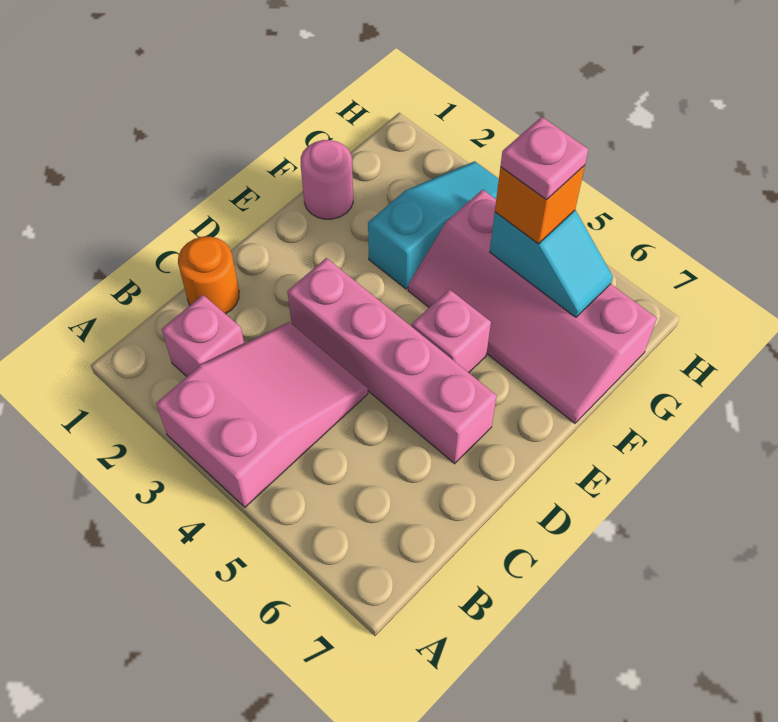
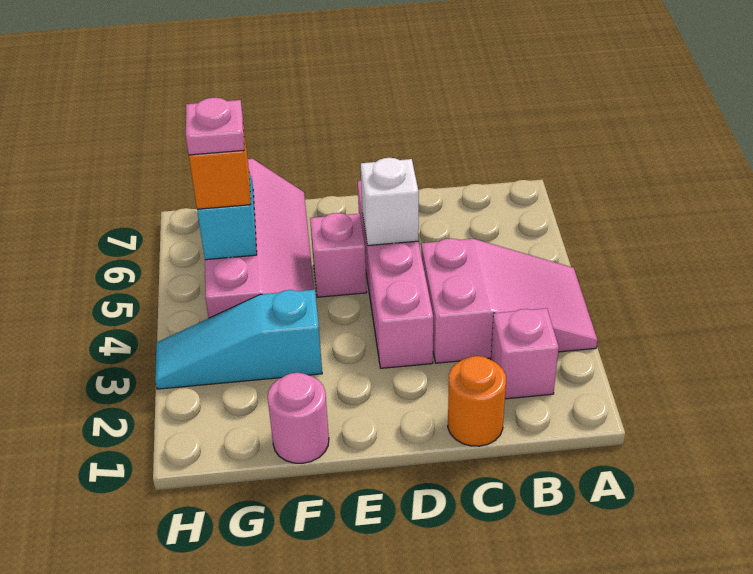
pink 2x3 slope [156,322,368,507] -> pink 2x3 slope turned to [421,238,597,363]
none -> white 1x1 brick [361,158,419,246]

